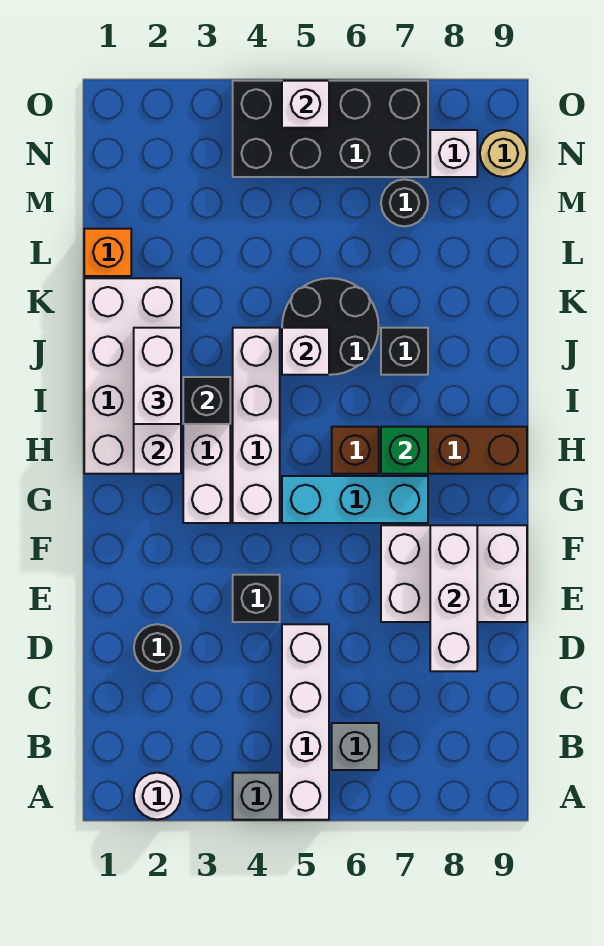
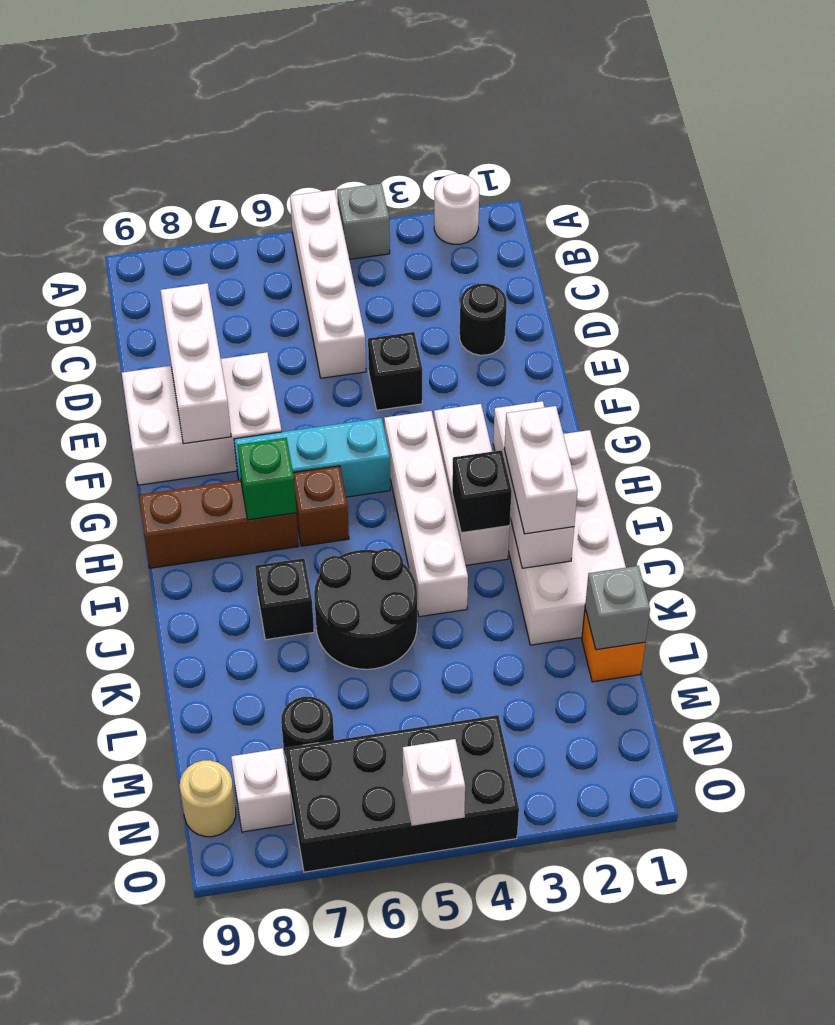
grey 1x1 brick [332,723,379,770] -> grey 1x1 brick moved to [585,566,650,650]
white 1x1 brick [282,328,329,375] -> none

